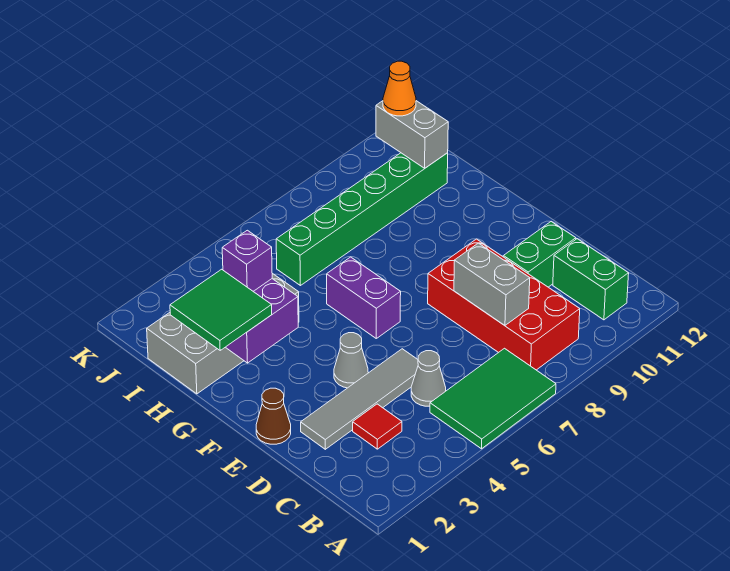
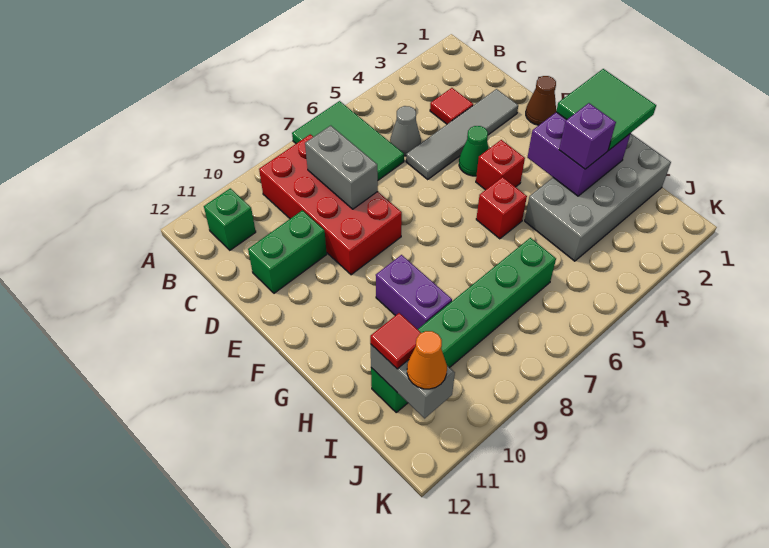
green 2x3 tile [430,348,556,449] -> green 2x3 tile turned to [292,101,404,180]
green 1x2 brick [553,239,629,320] -> green 1x1 brick [204,188,256,250]
grey 1x1 cone [334,333,368,388] -> green 1x1 cone [459,126,488,176]
none -> red 1x1 brick [476,140,525,190]
purple 1x2 brick [327,257,401,338] -> purple 1x2 brick moved to [376,255,452,329]
none -> red 1x1 brick [476,177,527,239]
none -> red 1x1 tile [370,313,421,369]

